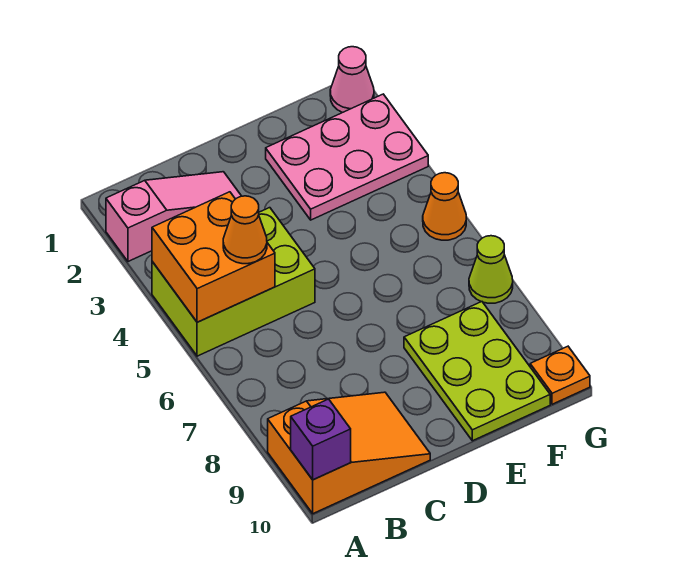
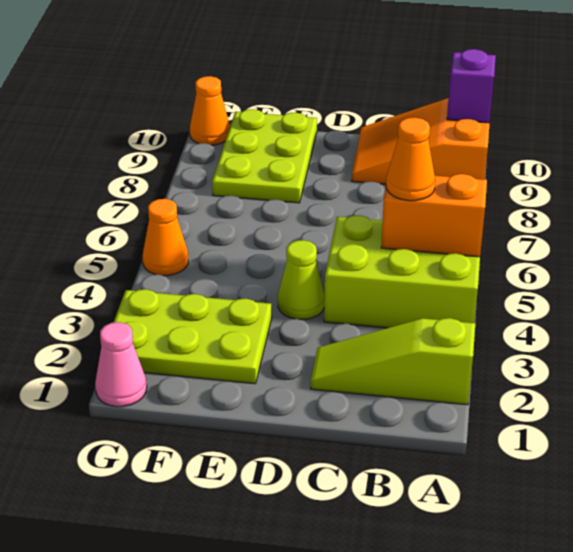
pink 1x3 slope [106,172,241,261] -> lime 1x3 slope [311,318,475,405]
orange 2x2 brick [152,192,275,322] -> orange 1x2 brick [381,174,487,257]
pink 2x3 plate [266,94,428,220] -> lime 2x3 plate [113,289,272,384]
lime 1x1 cone [469,236,513,303] -> lime 1x1 cone moved to [278,240,325,320]
orange 1x1 plate [530,346,590,404] -> orange 1x1 cone [190,76,230,145]

